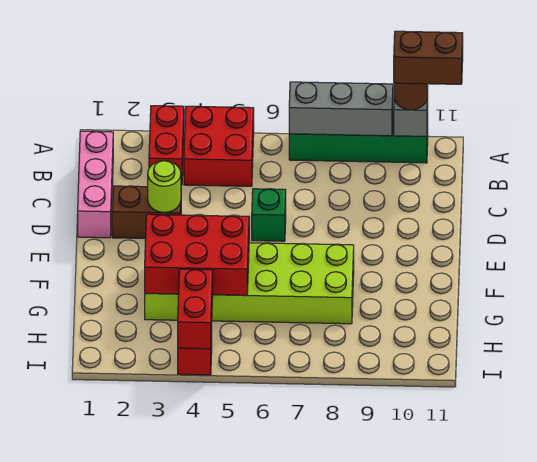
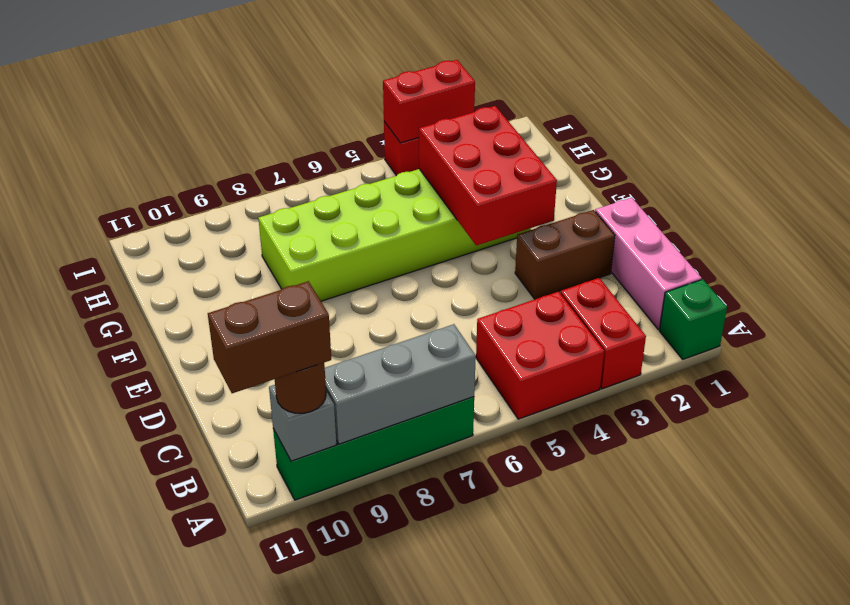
lime 1x1 round brick [148,161,181,212] -> none
green 1x1 brick [252,189,286,241] -> green 1x1 brick moved to [660,279,727,359]
red 2x3 brick [145,214,249,295] -> red 2x3 brick turned to [419,106,557,246]
red 1x2 brick [178,269,213,349] -> red 1x2 brick turned to [383,60,475,143]

